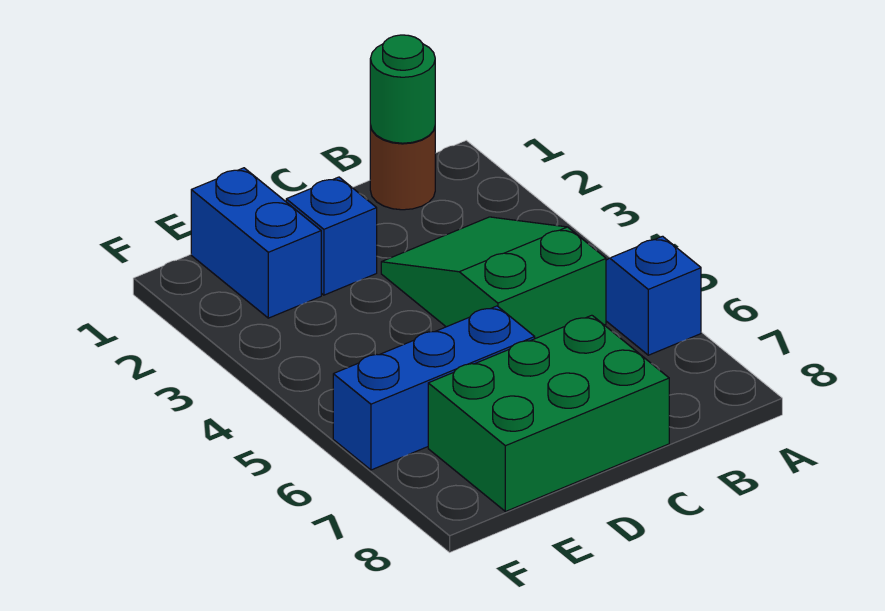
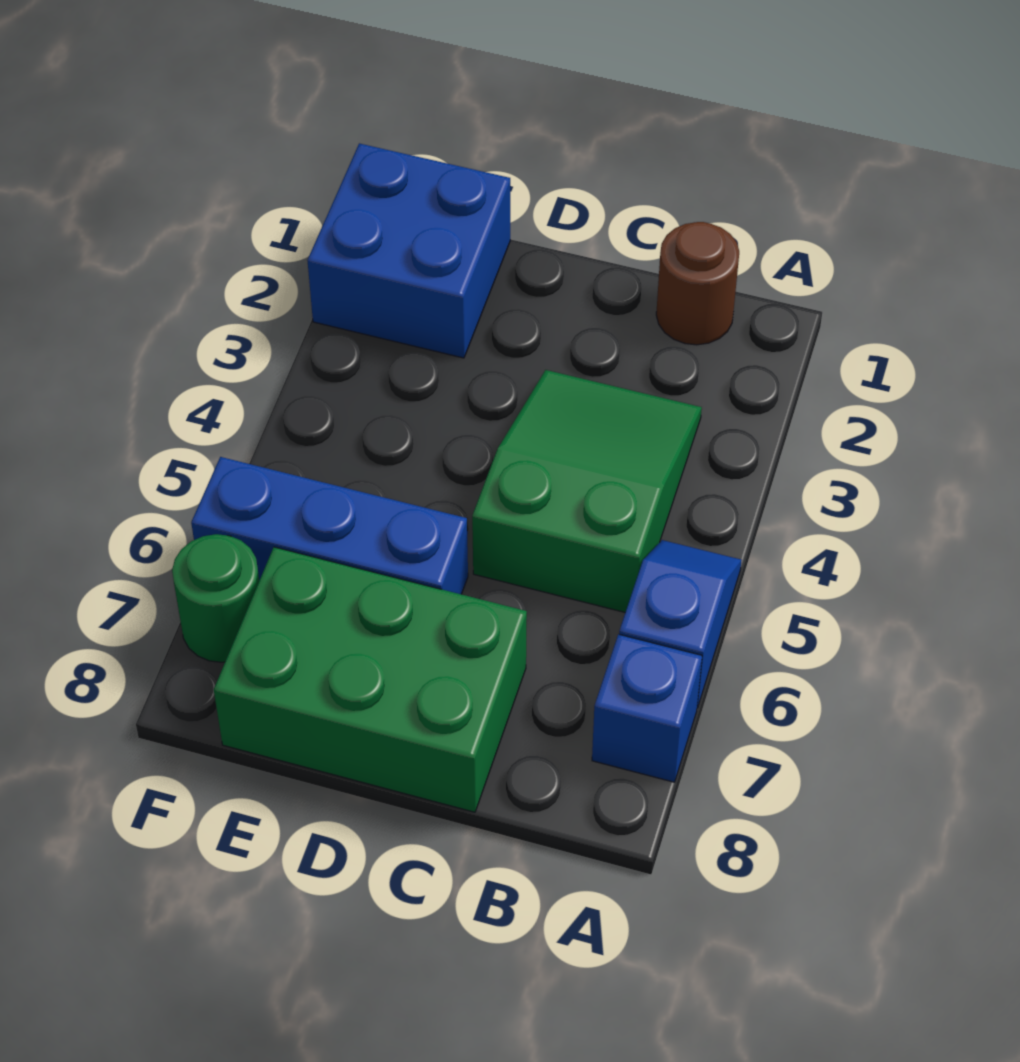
green 1x1 round brick [370,35,435,143] -> green 1x1 round brick moved to [172,534,259,662]
blue 1x1 brick [286,177,377,295] -> blue 1x1 brick moved to [592,634,702,782]
blue 1x2 brick [191,168,321,318] -> blue 2x2 brick [307,143,510,358]

